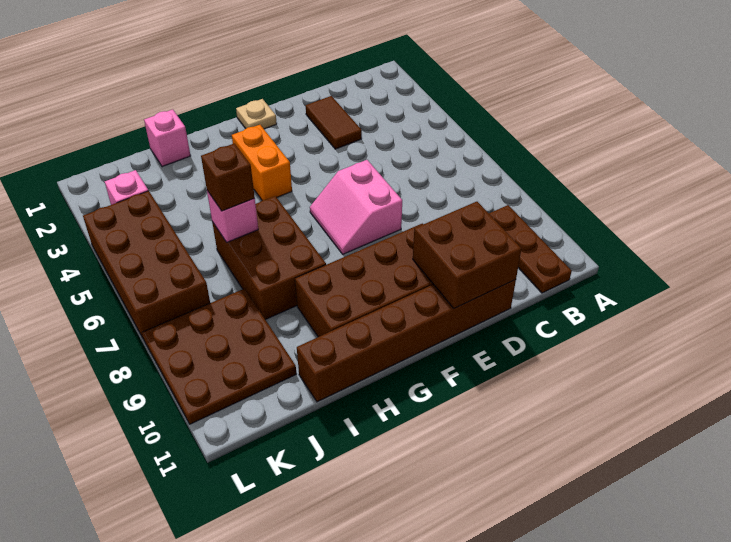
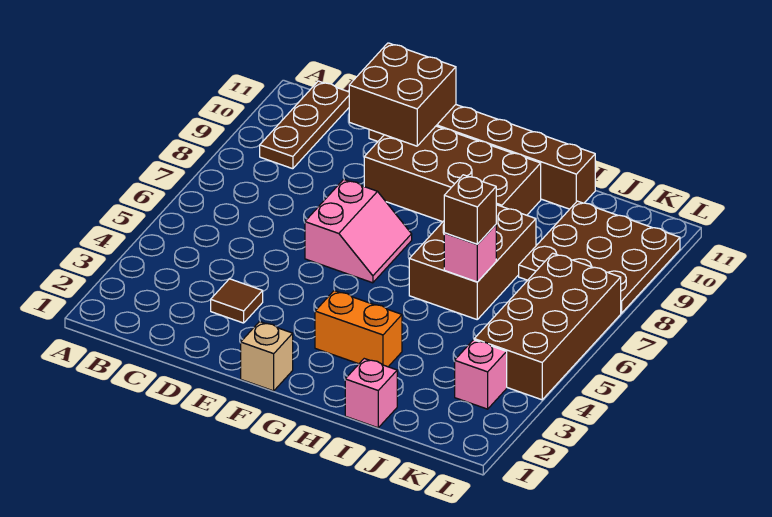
brown 1x2 tile [306,96,362,149] -> brown 1x1 tile [211,279,263,323]
tan 1x1 plate [236,99,277,129] -> tan 1x1 brick [241,322,293,391]
orange 1x2 brick [232,125,292,200] -> orange 1x2 brick turned to [315,291,402,367]

